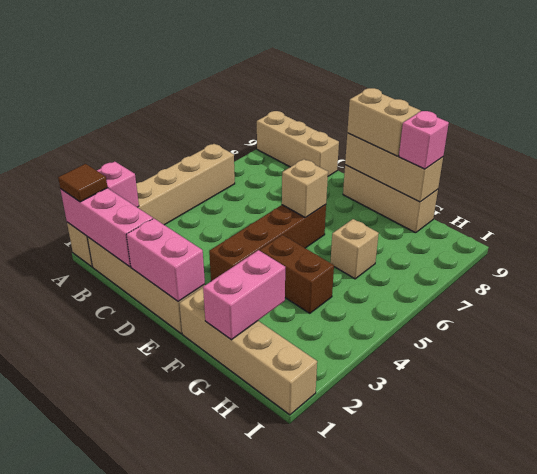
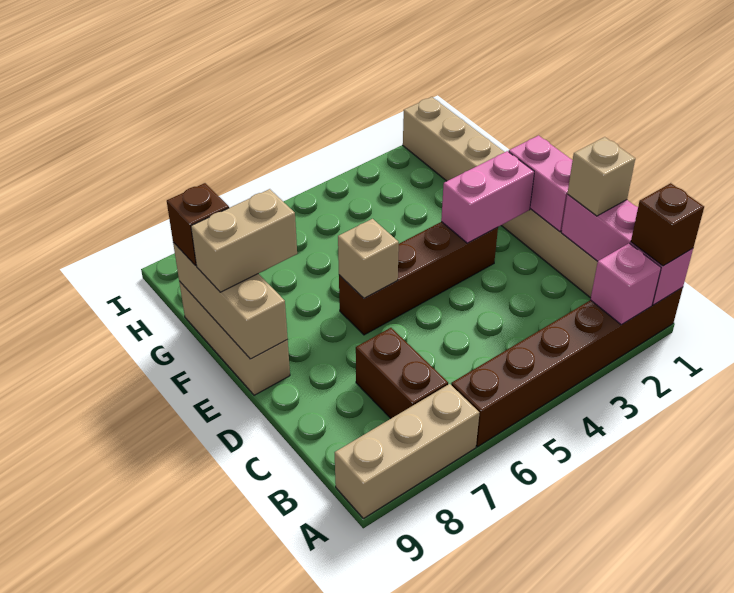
tan 1x6 brick [67,144,235,267] -> brown 1x6 brick [451,287,683,447]
brown 1x1 tile [58,164,107,202] -> brown 1x1 brick [631,183,704,266]
tan 1x3 brick [257,111,339,176] -> tan 1x3 brick turned to [335,384,479,519]
tan 1x2 brick [347,88,421,156] -> tan 1x2 brick turned to [191,189,297,292]
brown 1x2 brick [259,235,334,313] -> brown 1x2 brick moved to [356,328,448,418]
pink 1x2 brick [203,250,285,340] -> pink 1x2 brick moved to [441,151,534,243]
tan 1x1 brick [330,219,379,279] -> tan 1x1 brick moved to [567,137,635,216]
pink 1x1 brick [399,111,449,169] -> brown 1x1 brick [167,183,229,266]

